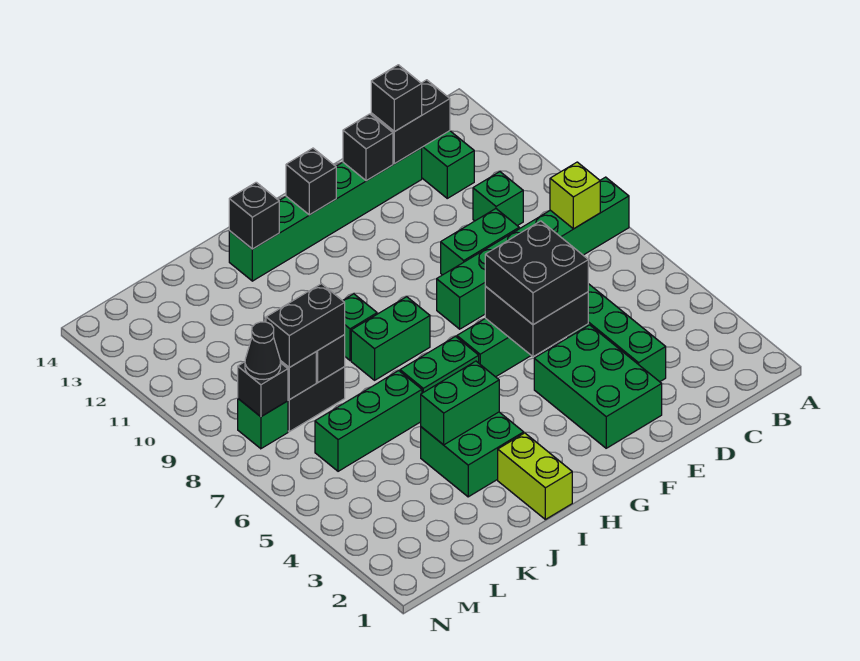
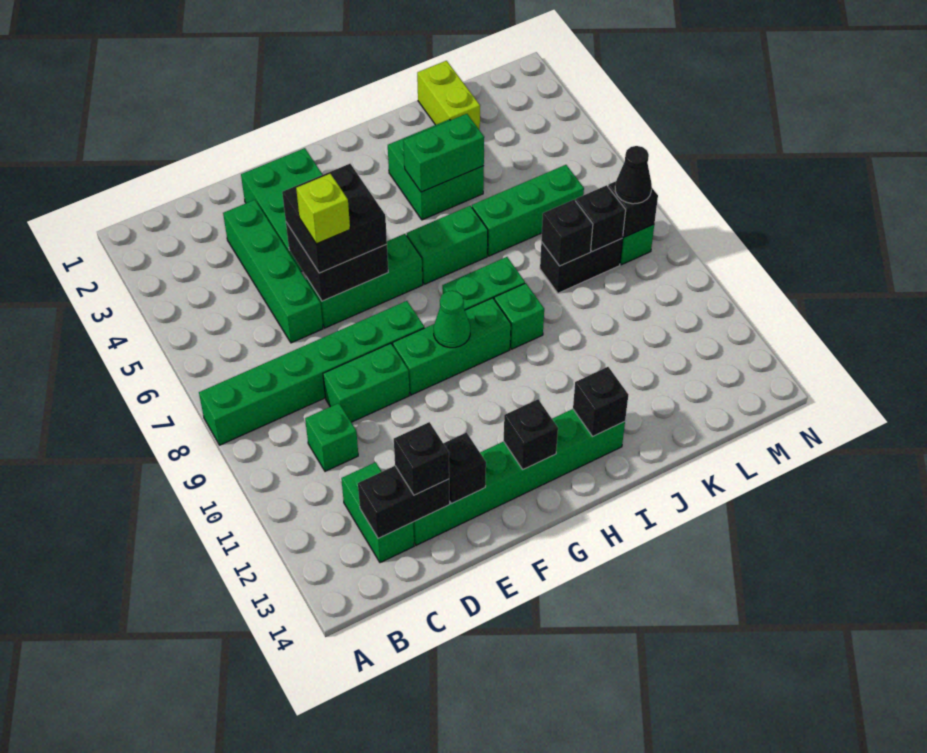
lime 1x1 brick [550,162,600,229] -> lime 1x1 brick moved to [296,174,350,244]
none -> green 1x3 brick [393,298,511,395]
none -> green 1x1 cone [434,291,470,348]
lime 1x2 brick [498,433,572,519] -> lime 1x2 brick moved to [417,61,480,130]
black 1x2 brick [266,284,345,367] -> none

